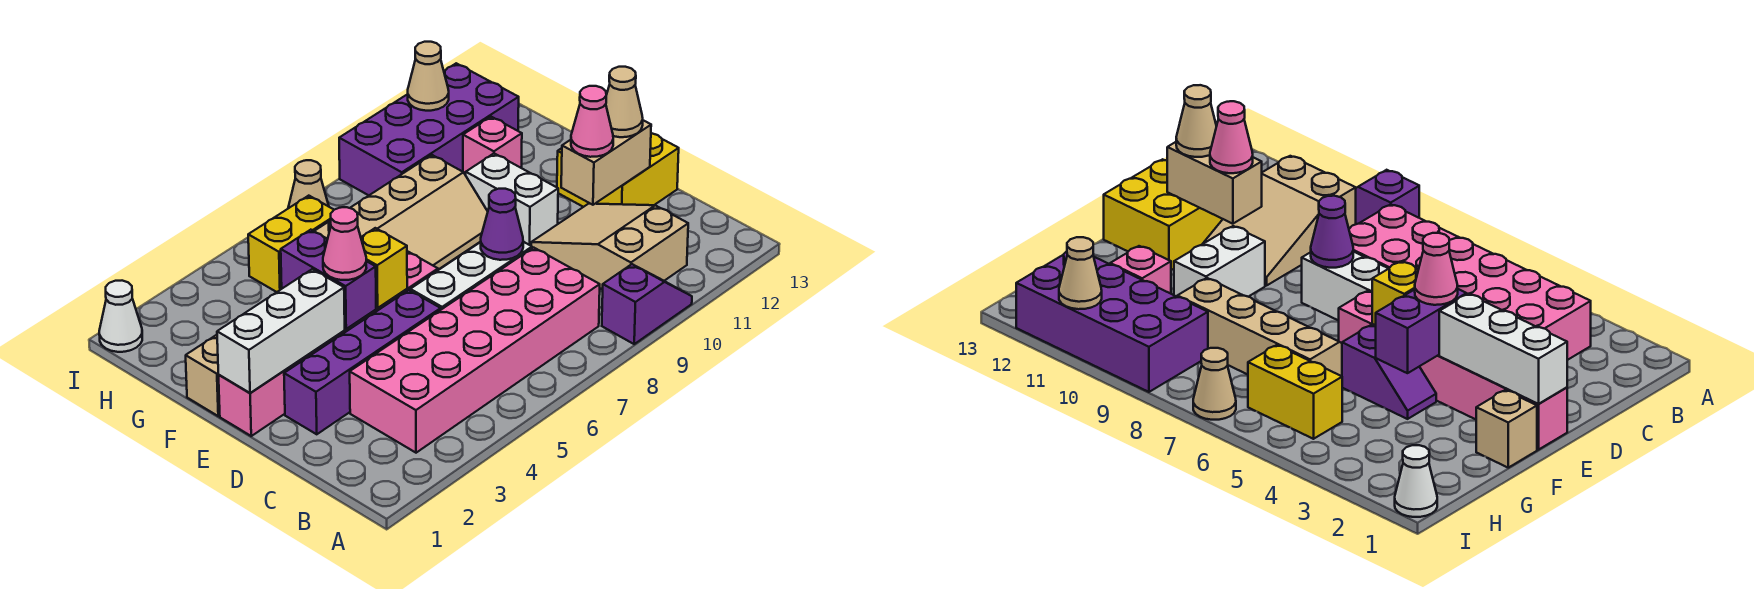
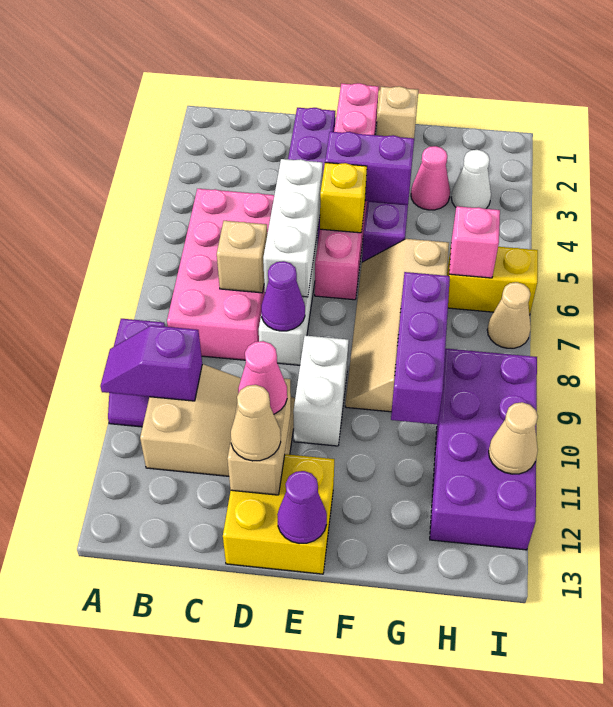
none -> purple 1x2 slope [100,325,202,401]
pink 2x6 brick [350,248,600,453] -> pink 2x4 brick [167,189,274,360]
none -> tan 1x1 brick [217,221,267,293]
white 1x3 brick [217,269,345,393] -> white 1x3 brick moved to [263,159,323,297]
pink 1x1 cone [323,207,366,280] -> pink 1x1 cone moved to [411,146,450,210]
white 1x2 brick [466,153,558,246] -> white 1x2 brick turned to [293,336,349,446]
none -> purple 1x1 cone [277,471,327,544]
none -> purple 1x3 brick [391,272,450,424]
pink 1x1 brick [463,117,522,175] -> pink 1x1 brick moved to [449,206,500,278]
yellow 1x2 brick [248,196,334,292] -> yellow 1x2 brick turned to [447,247,538,315]
white 1x1 cone [99,281,142,352] -> white 1x1 cone moved to [451,150,491,209]

